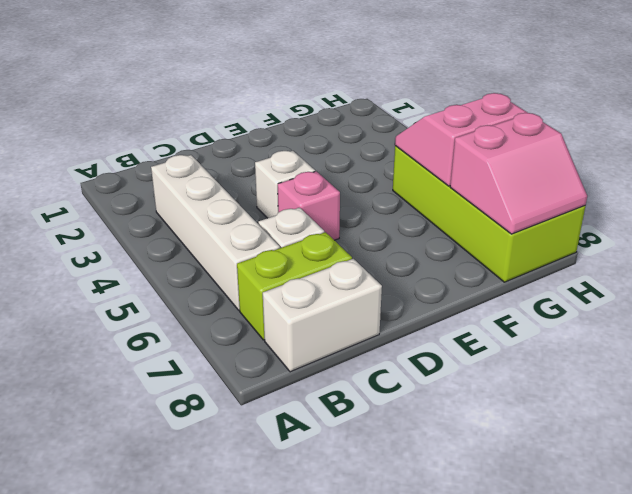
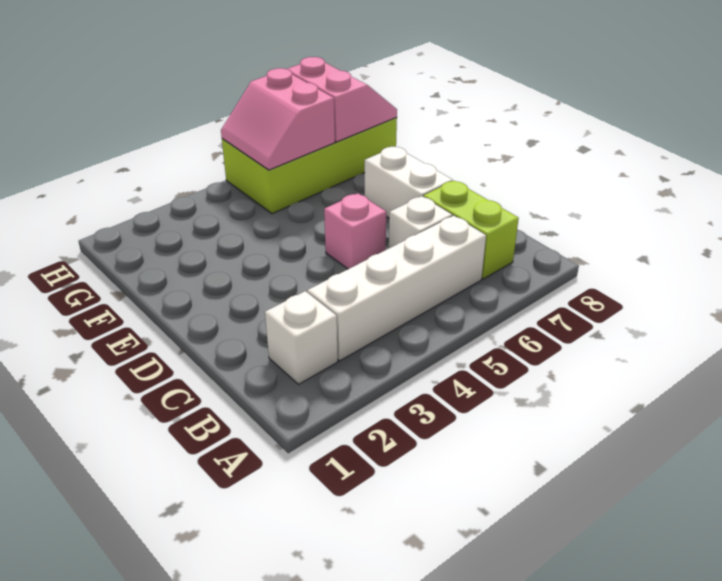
white 1x2 brick [263,259,382,372] -> white 1x2 brick moved to [365,147,453,218]
white 1x1 brick [255,151,315,218] -> white 1x1 brick moved to [265,291,338,384]

